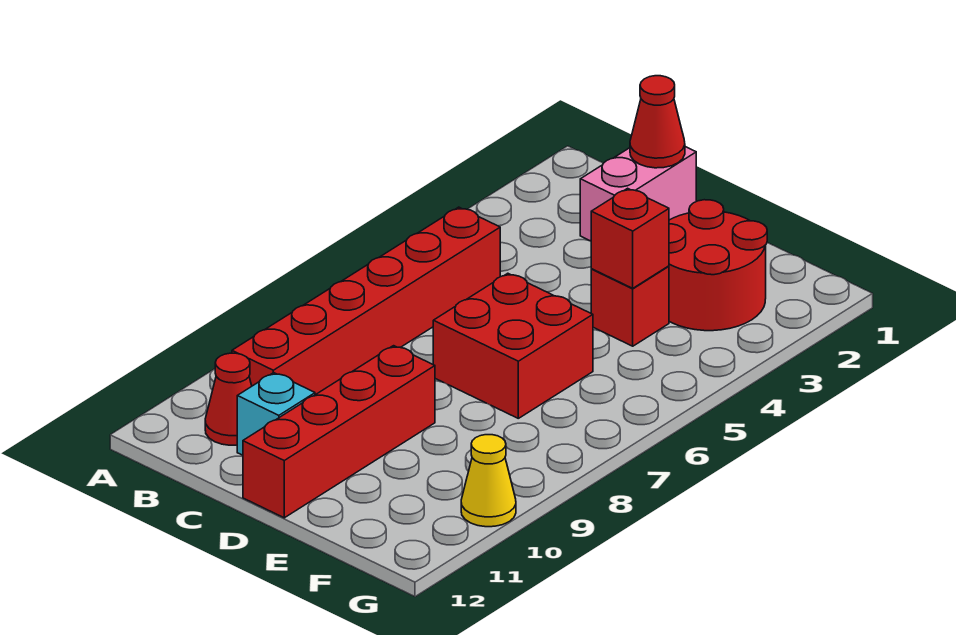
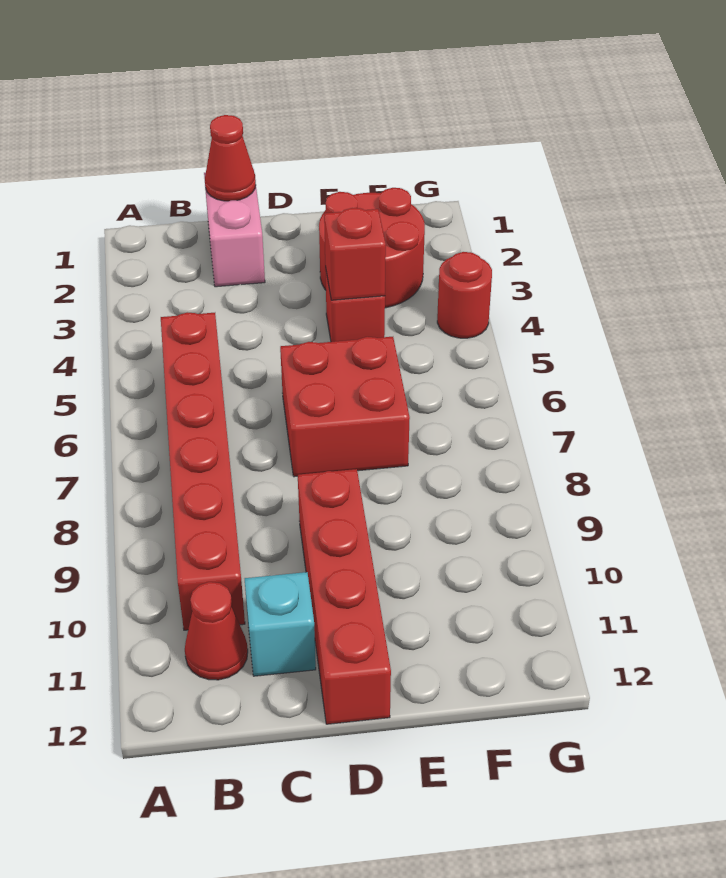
none -> red 1x1 round brick [437,252,492,338]
yellow 1x1 cone [461,435,516,527] -> none

